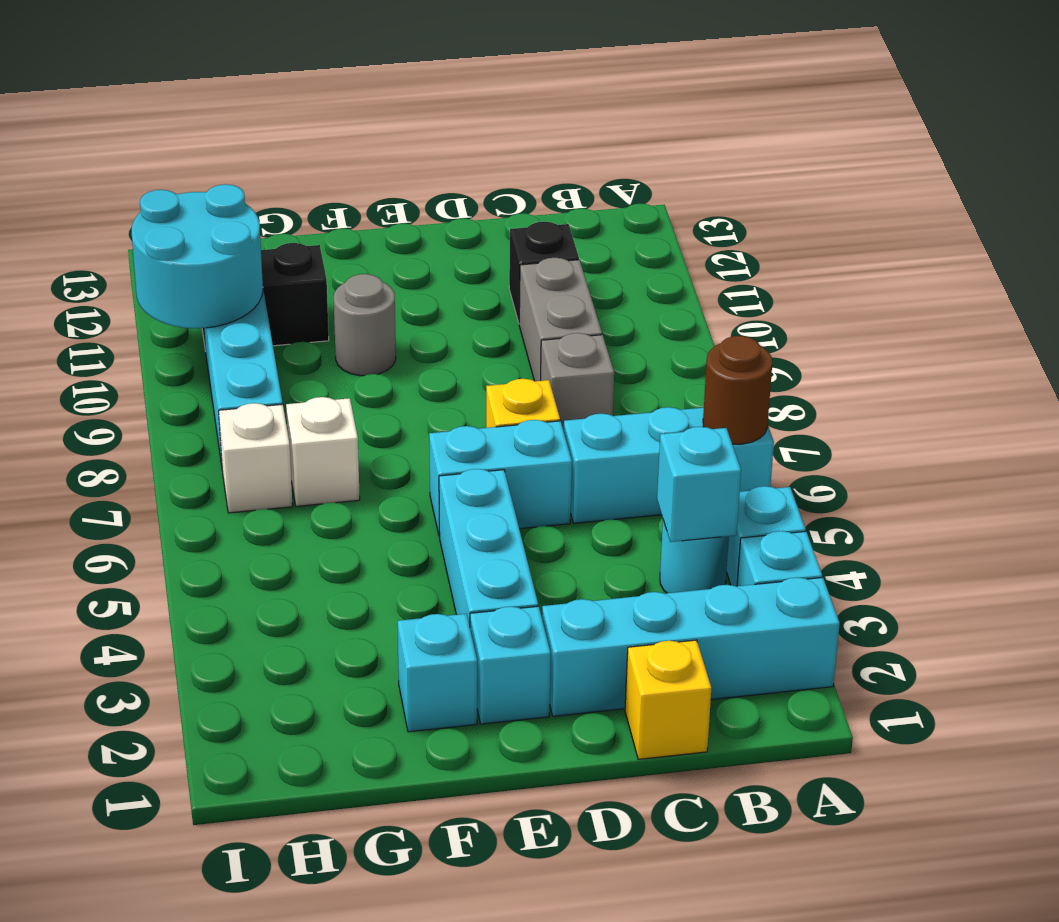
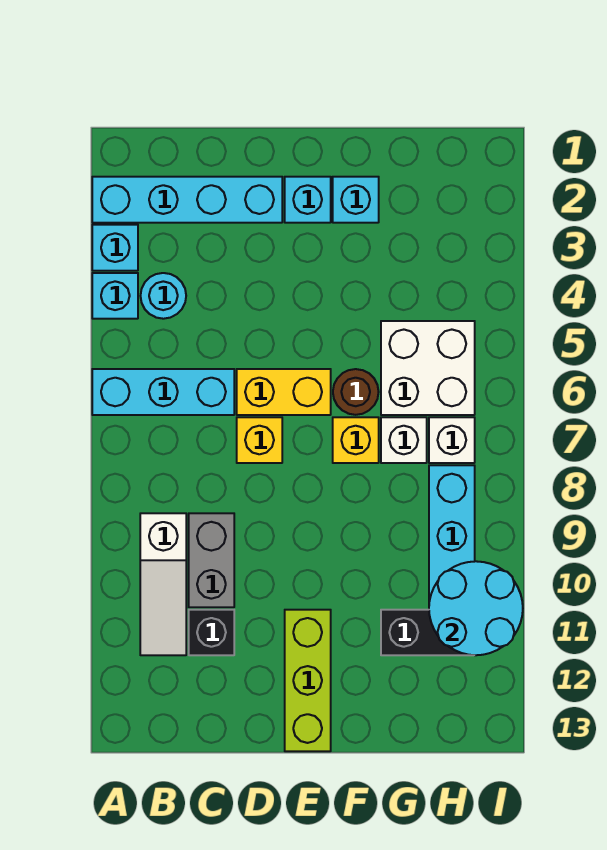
brown 1x1 round brick [703,336,772,444] -> brown 1x1 round brick moved to [333,369,379,415]
cyan 1x1 brick [657,427,741,542] -> none
none -> white 1x3 slope [140,513,186,655]
yellow 1x1 brick [625,640,711,759] -> yellow 1x1 brick moved to [333,417,379,463]
grey 1x1 brick [541,333,614,431] -> none
cyan 1x2 brick [429,420,572,537] -> yellow 1x2 brick [237,369,331,415]
cyan 1x3 brick [439,469,538,626] -> none
none -> lime 1x3 brick [285,610,331,751]
grey 1x1 round brick [334,274,396,376] -> none
none -> white 2x2 brick [381,321,475,415]

